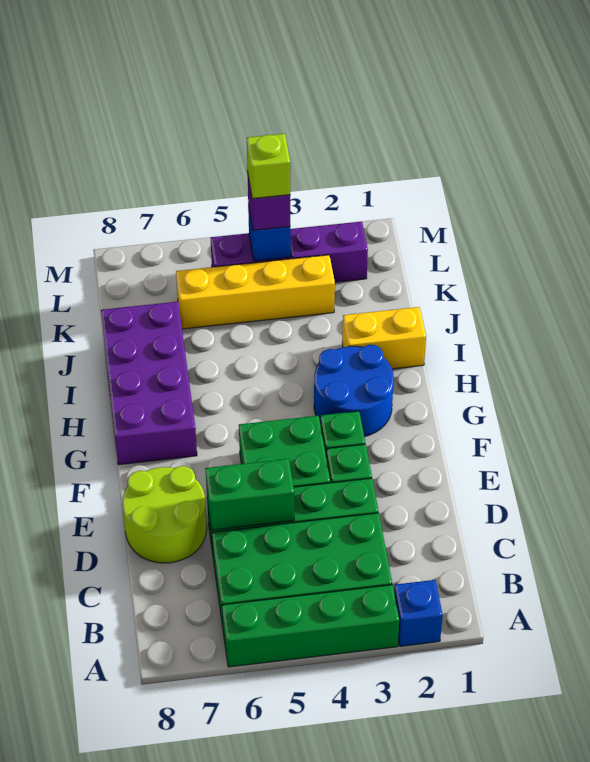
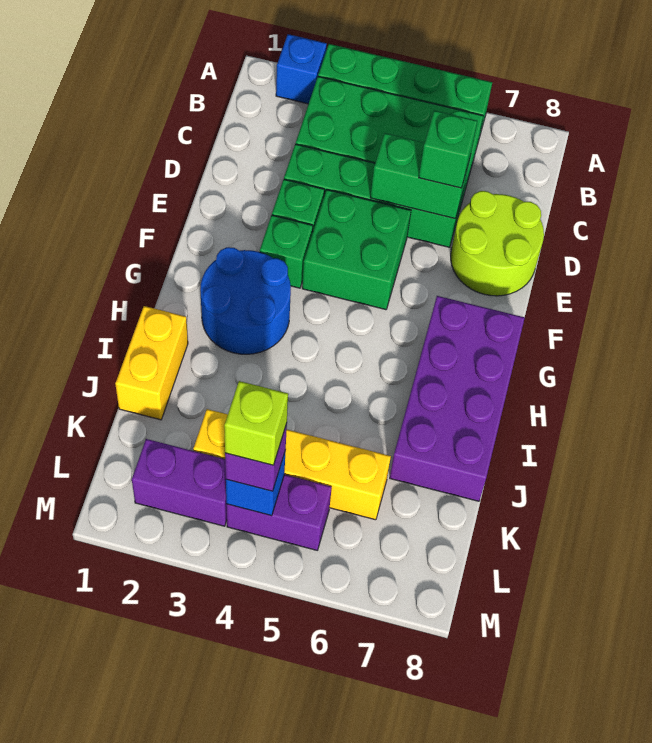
none -> green 1x1 brick [419,111,477,188]
yellow 1x2 brick [342,307,426,369] -> yellow 1x2 brick turned to [115,306,188,420]

